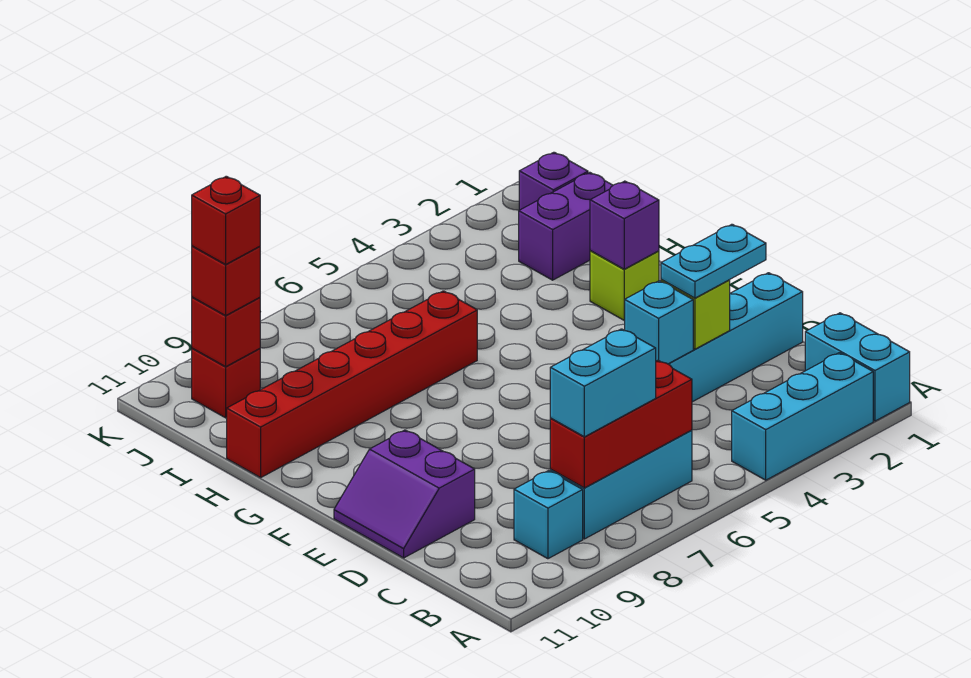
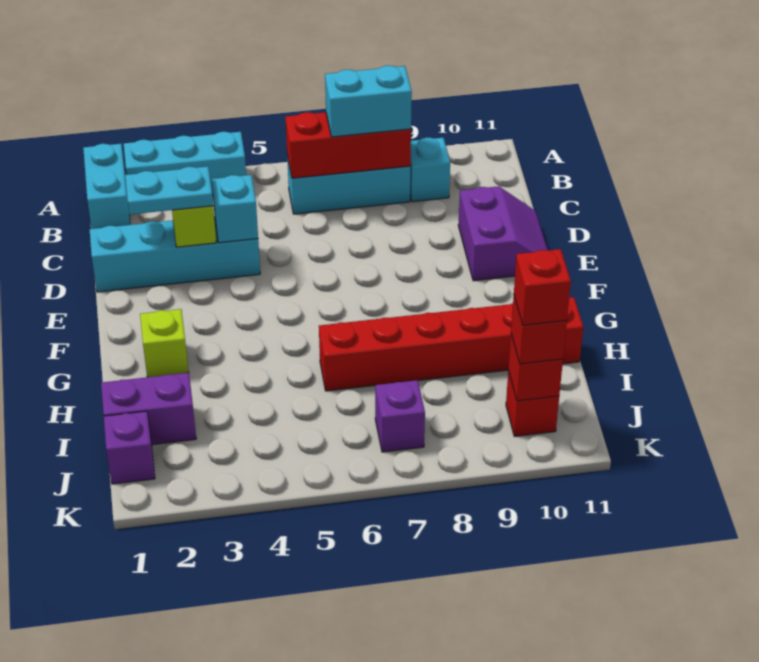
purple 1x1 brick [590,181,659,269] -> purple 1x1 brick moved to [375,380,425,452]

